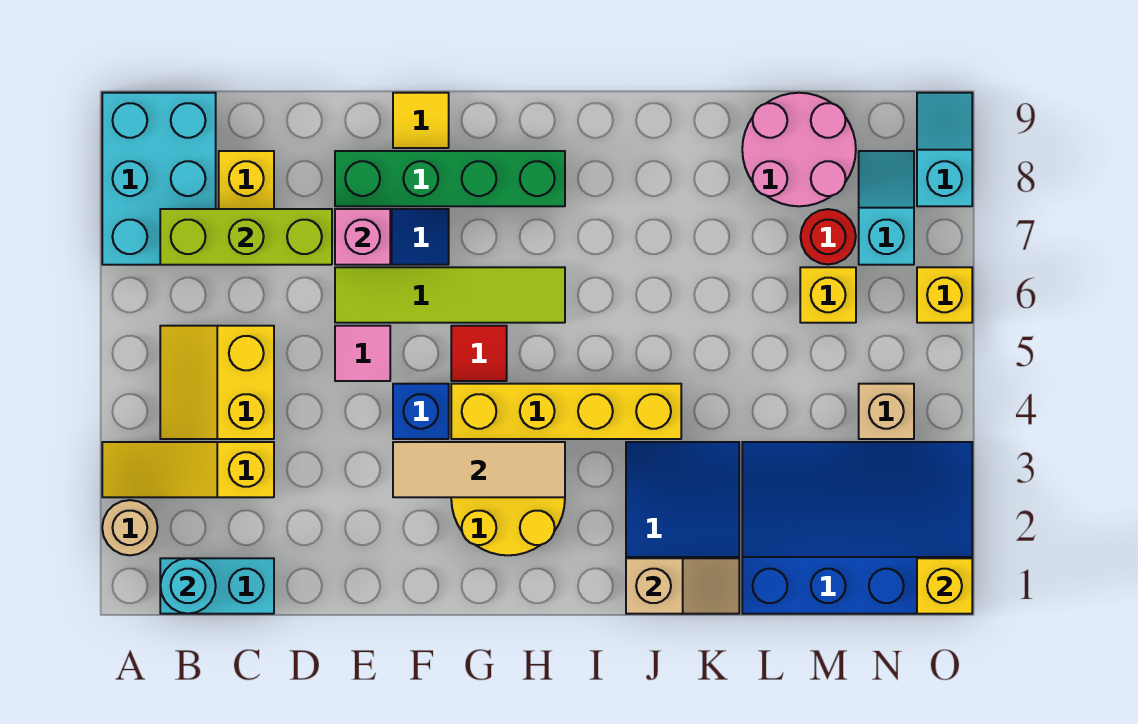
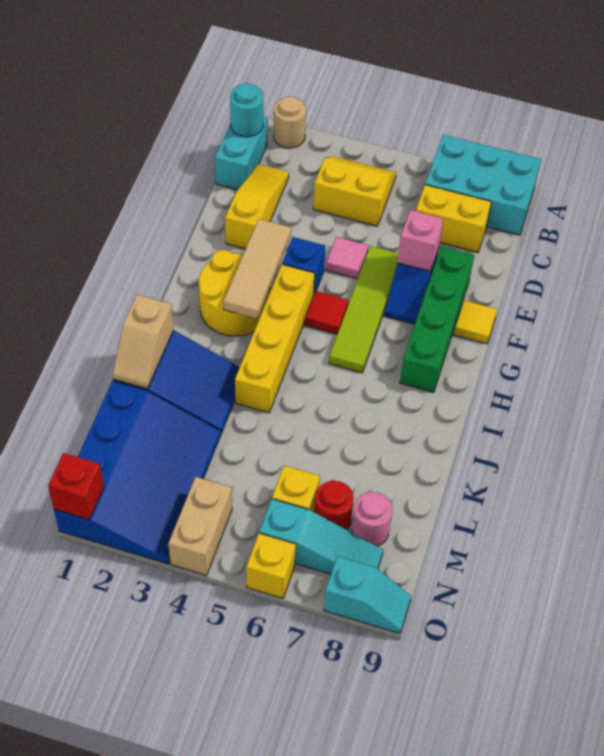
yellow 1x3 slope [102,442,274,497] -> yellow 1x3 slope moved to [225,164,289,249]
lime 1x3 brick [160,209,332,265] -> none
pink 2x2 round brick [742,93,856,206] -> pink 1x1 round brick [352,492,392,546]
tan 1x1 brick [859,384,914,439] -> tan 1x2 brick [168,477,232,575]
cyan 1x2 slope [859,151,914,265] -> cyan 1x3 slope [259,499,383,574]
yellow 1x1 brick [917,558,972,614] -> red 1x1 brick [48,453,104,520]

